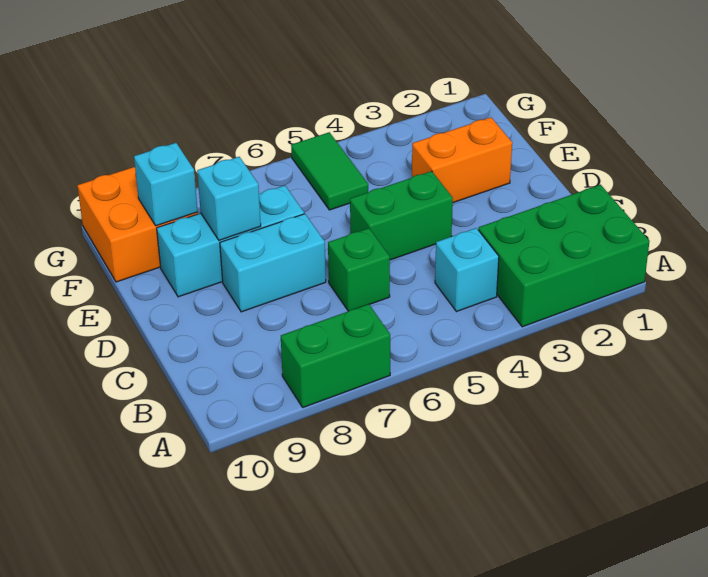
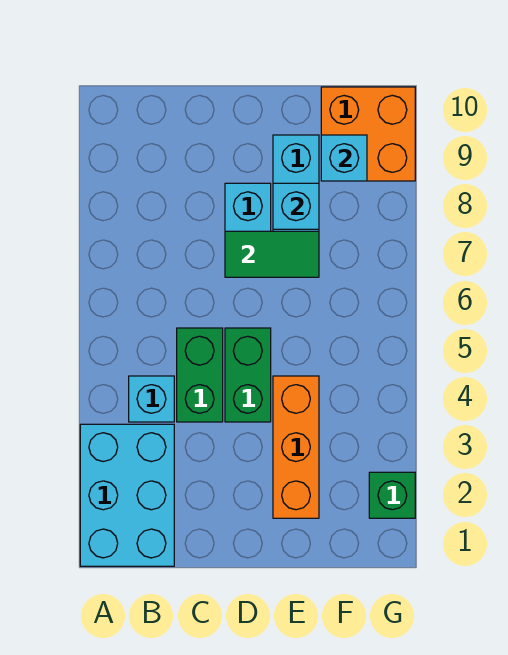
green 2x3 brick [478,185,650,327] -> cyan 2x3 brick [80,424,174,566]
green 1x2 brick [281,304,390,407] -> green 1x2 brick moved to [177,328,223,422]
green 1x1 brick [328,228,390,311] -> green 1x1 brick moved to [369,472,415,518]
orange 1x2 brick [412,117,512,203] -> orange 1x3 brick [273,376,319,518]
green 1x2 tile [291,132,368,210] -> green 1x2 tile moved to [225,231,319,277]

